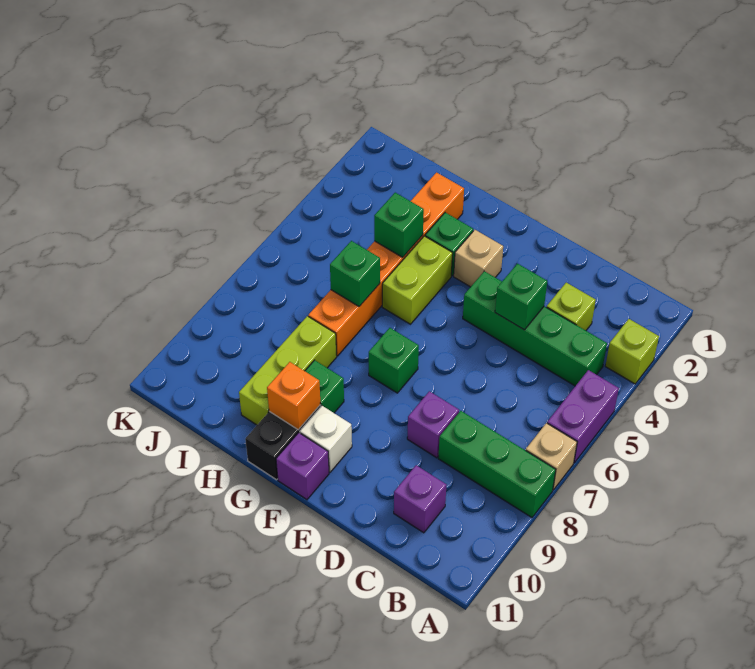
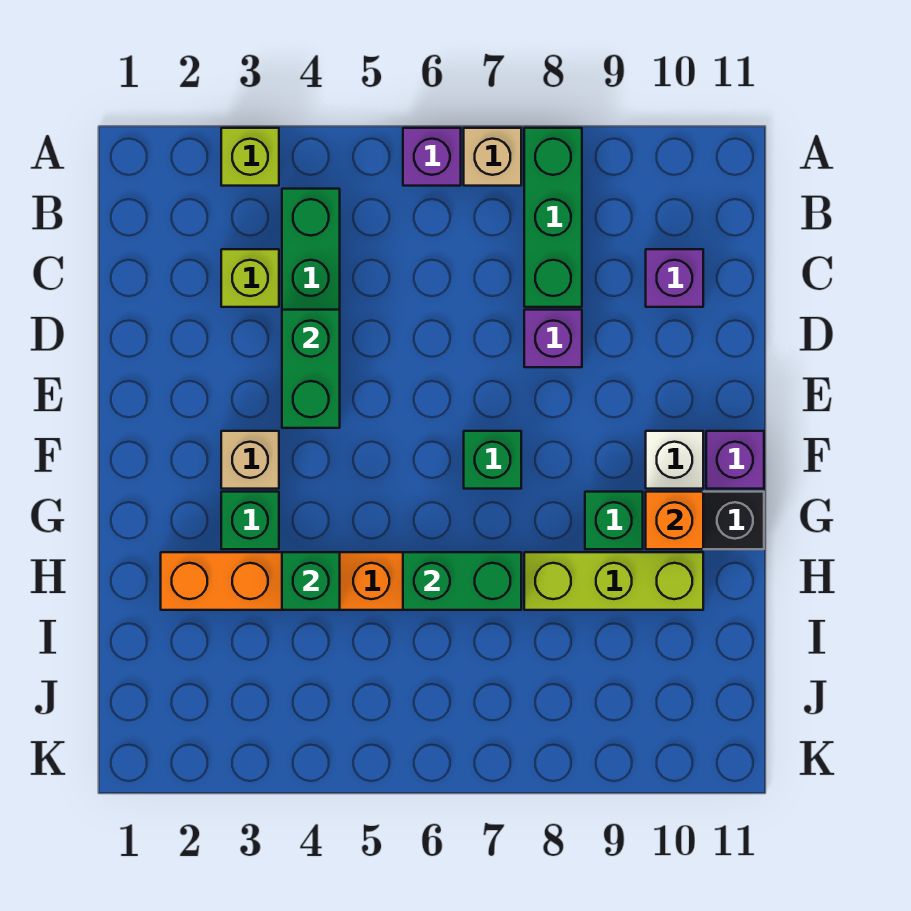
purple 1x2 brick [547,370,619,463] -> purple 1x1 brick [403,128,461,186]
green 1x1 brick [495,264,547,330] -> green 1x2 brick [282,310,340,428]
lime 1x2 brick [382,236,453,324] -> none
green 1x1 brick [330,241,380,306] -> green 1x2 brick [403,552,521,610]

